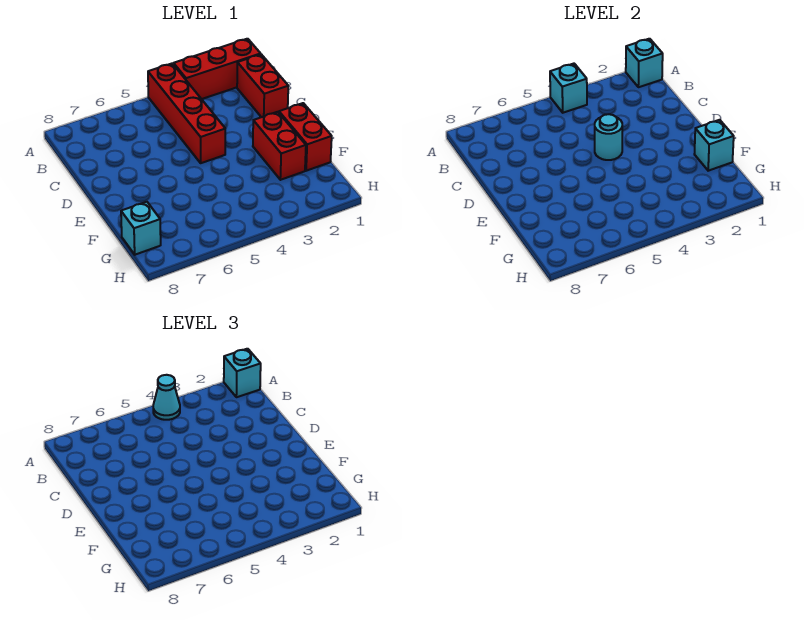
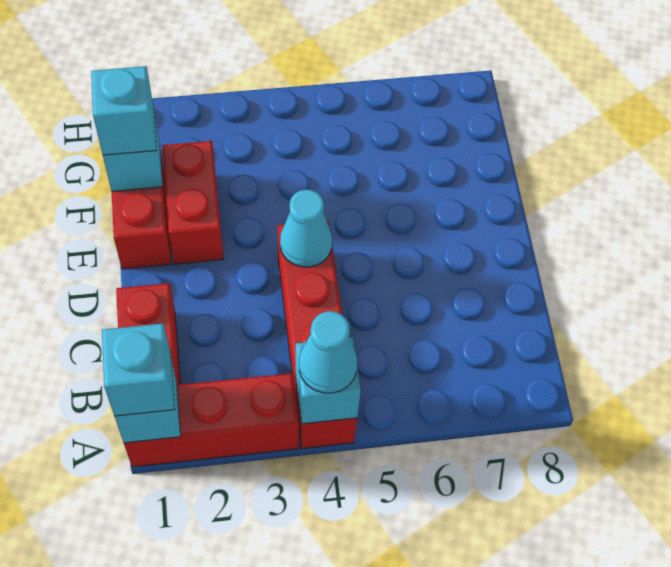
cyan 1x1 round brick [595,114,622,160] -> cyan 1x1 cone [280,189,332,267]
cyan 1x1 brick [121,202,161,255] -> cyan 1x1 brick moved to [91,66,156,155]

